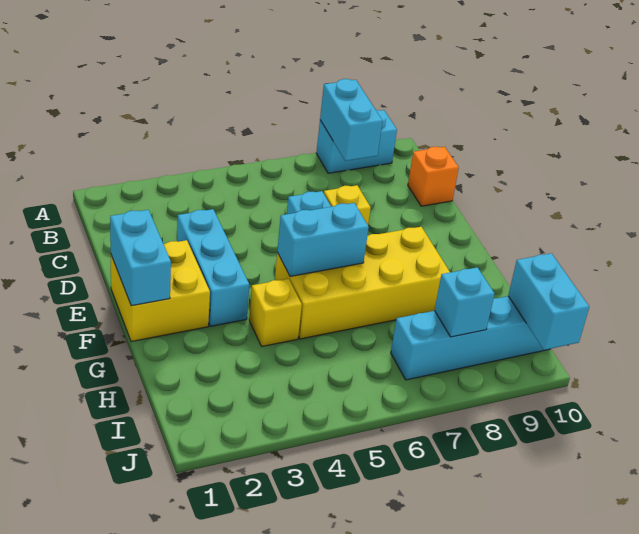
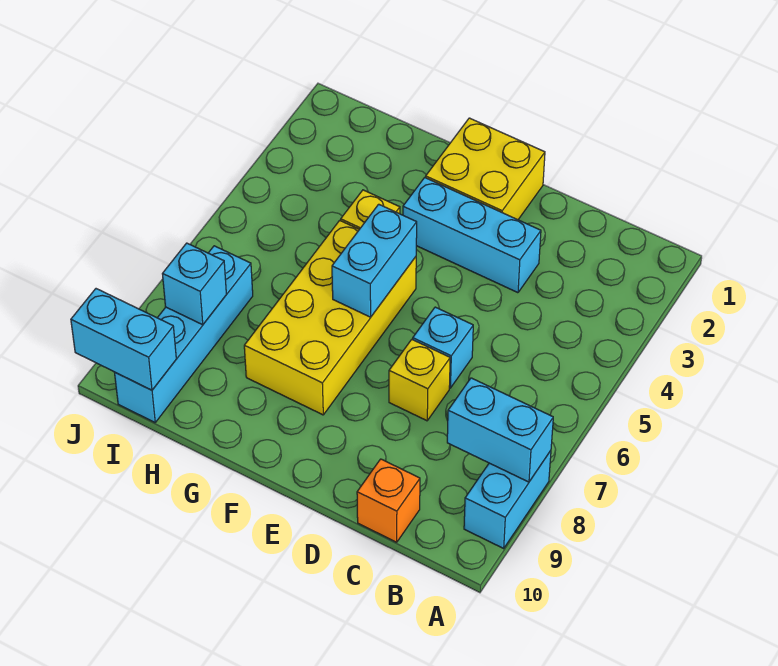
cyan 1x2 brick [110,210,171,306] -> none

